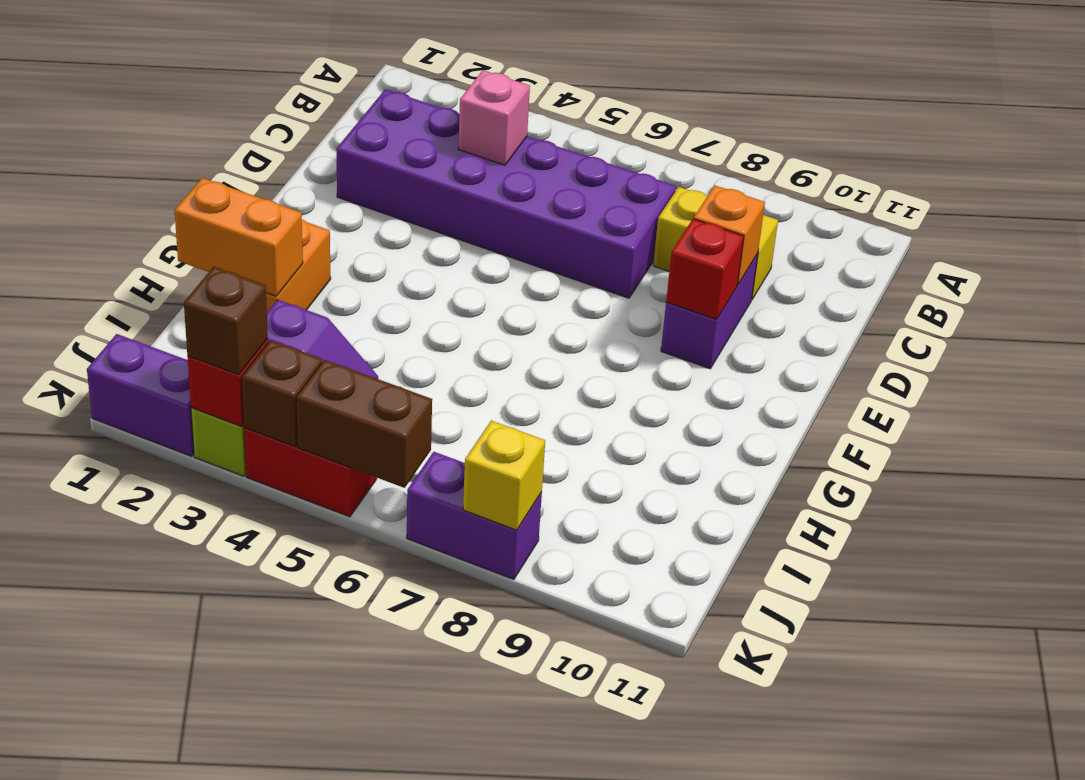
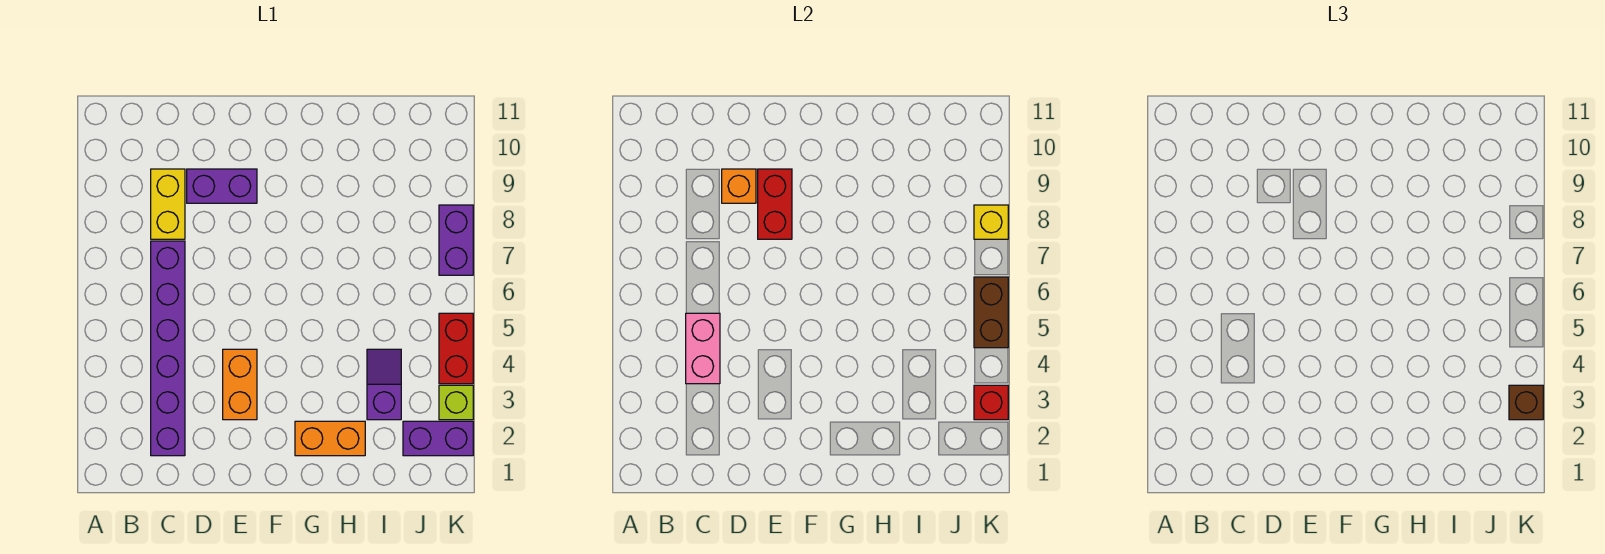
purple 2x6 brick [337,89,676,298] -> purple 1x6 brick [151,241,185,456]
pink 1x1 brick [458,70,530,165] -> pink 1x2 brick [686,313,720,384]
red 1x1 brick [666,219,744,319] -> red 1x2 brick [758,169,792,239]
orange 1x2 brick [175,178,303,296] -> orange 1x2 brick moved to [223,349,257,420]
purple 1x2 brick [87,334,194,456] -> purple 1x2 brick turned to [403,421,473,456]
brown 1x1 brick [242,340,322,447] -> none

